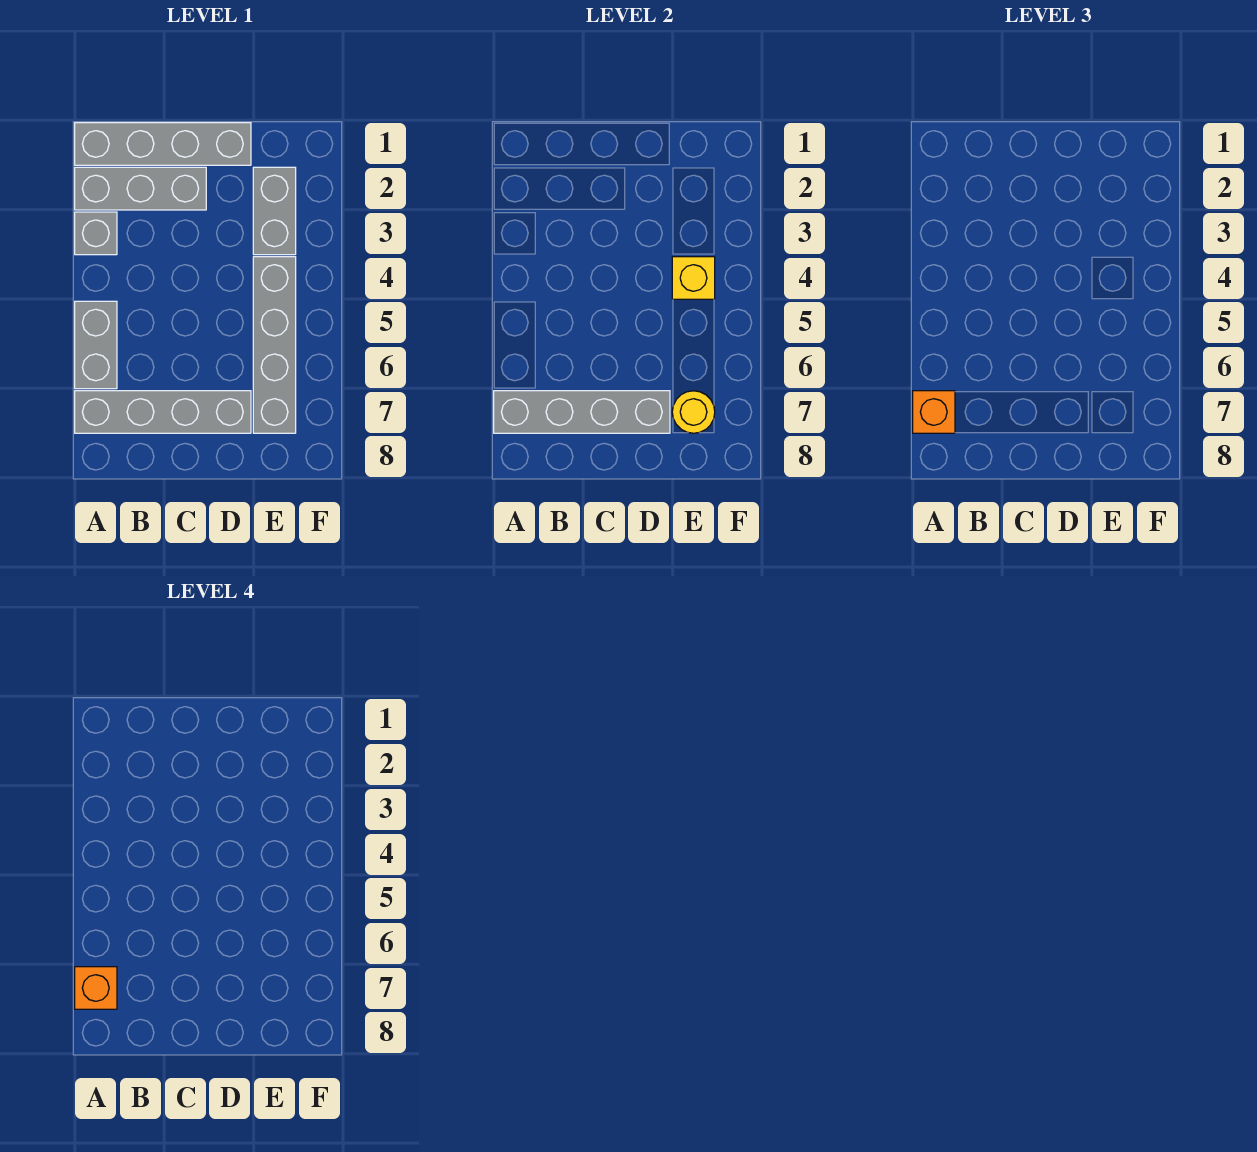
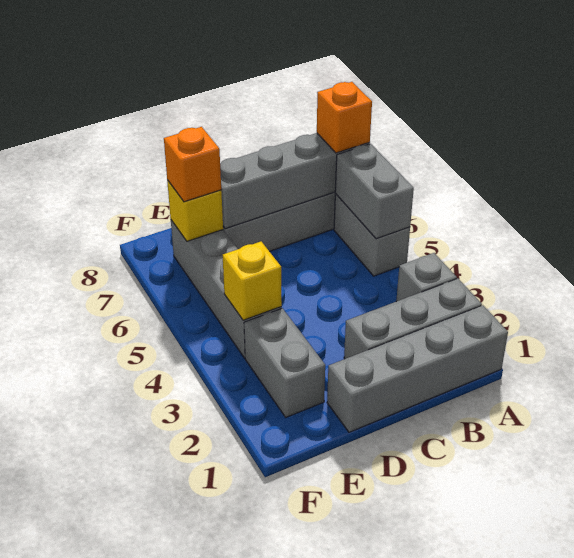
none -> grey 1x2 brick [335,144,414,239]
orange 1x1 brick [75,967,117,1009] -> orange 1x1 brick moved to [164,127,221,202]
yellow 1x1 round brick [672,391,715,433] -> yellow 1x1 brick [167,180,223,241]

